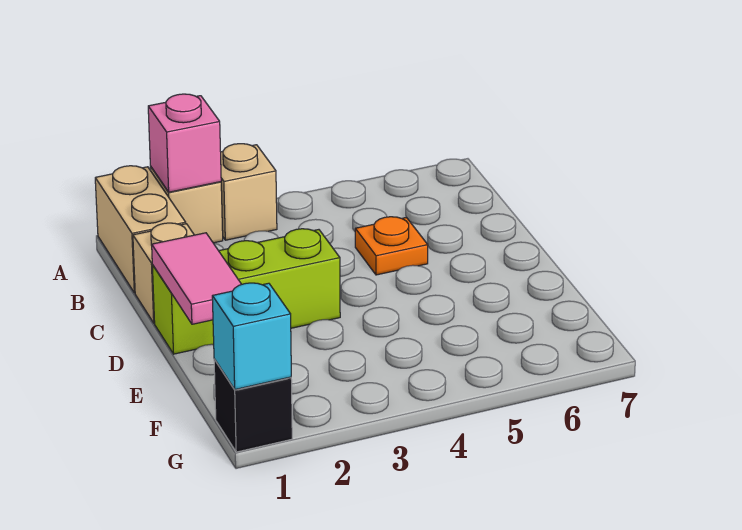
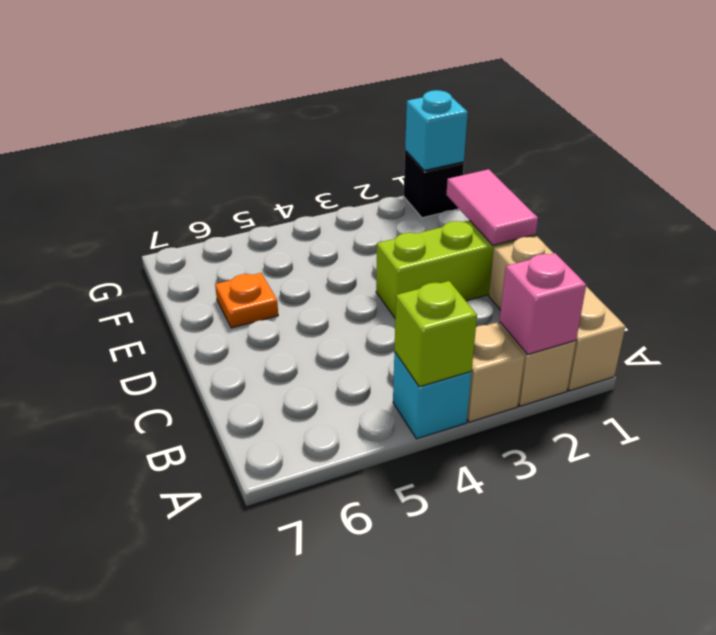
none -> cyan 1x1 brick [393,352,472,439]
none -> lime 1x1 brick [394,281,477,387]
orange 1x1 plate [355,217,428,275] -> orange 1x1 plate moved to [215,273,278,328]

